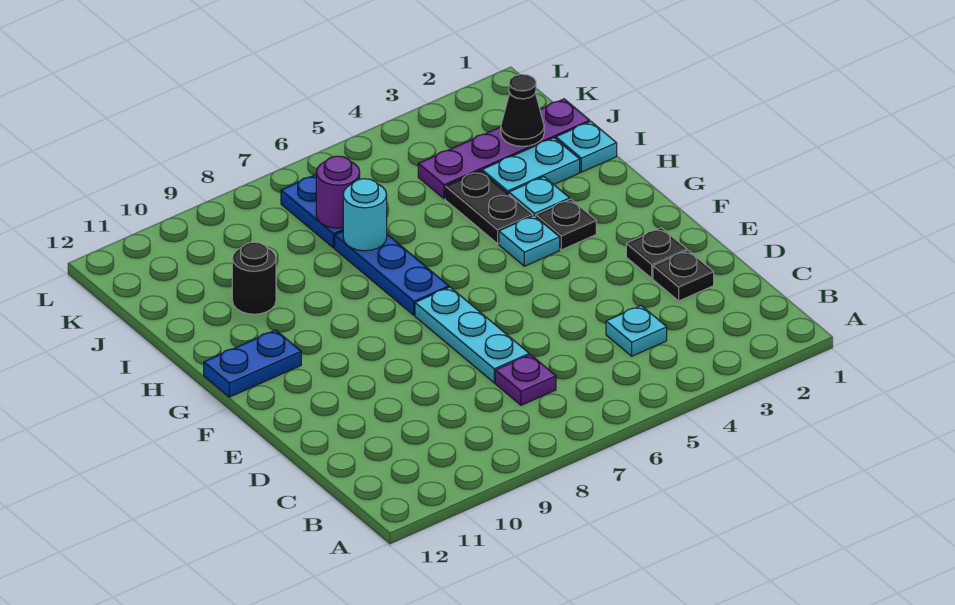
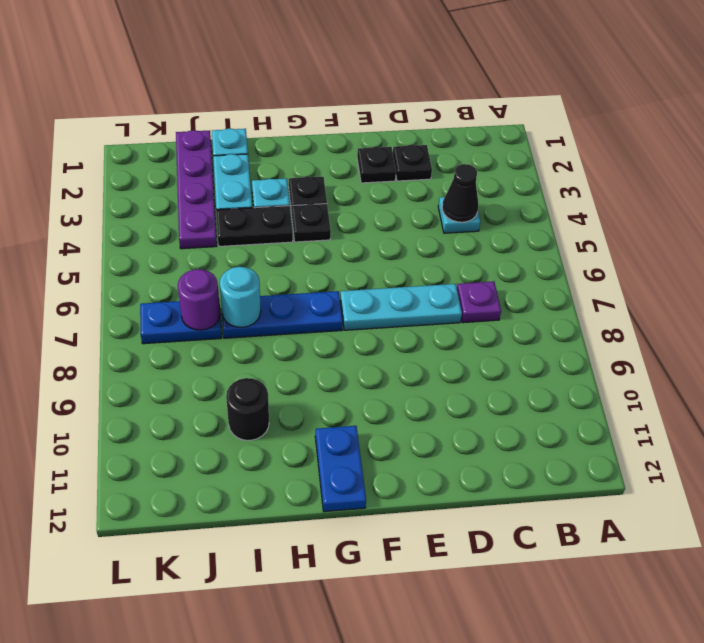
cyan 1x1 plate [499,216,560,266] -> black 1x1 plate [292,204,331,242]
black 1x1 cone [501,74,544,146] -> black 1x1 cone moved to [442,164,478,222]

